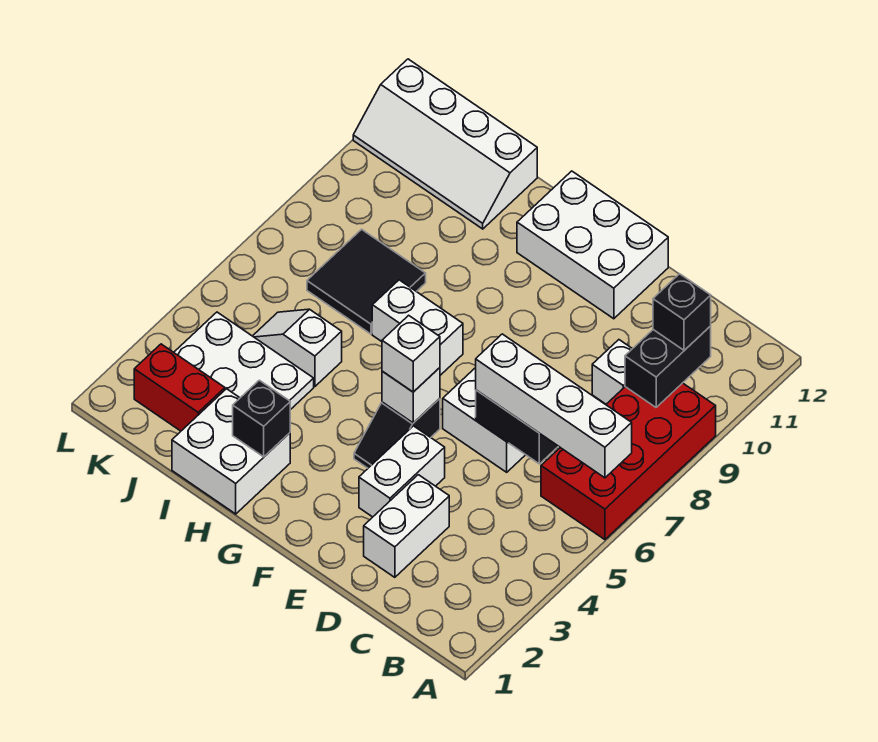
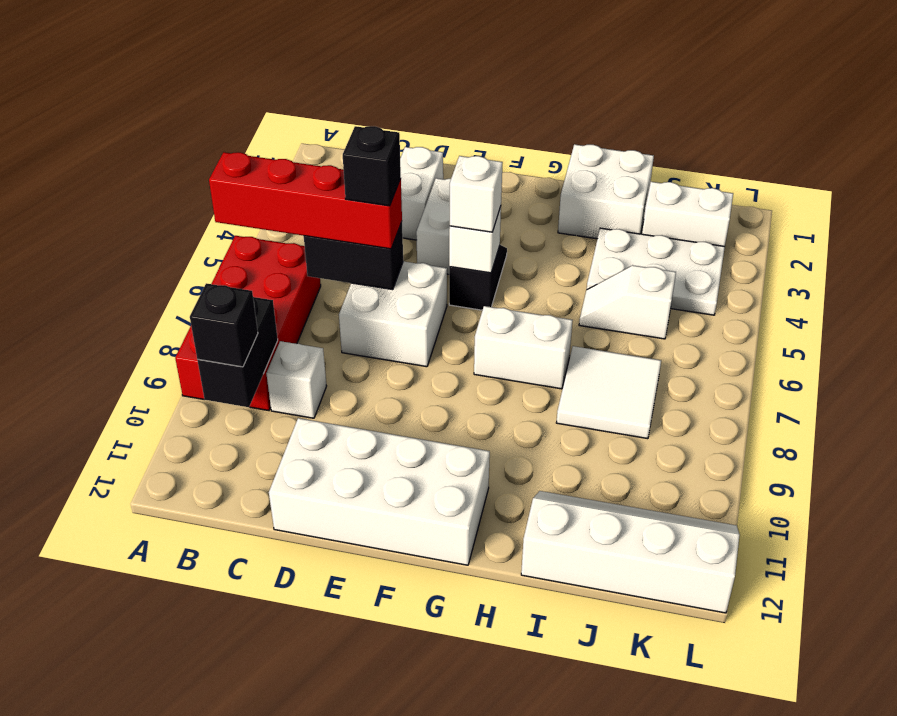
white 1x4 brick [476,334,632,478] -> red 1x4 brick [209,152,402,249]
white 2x3 brick [517,171,668,319] -> white 2x4 brick [269,418,490,565]
black 1x1 brick [233,380,290,457] -> black 1x1 brick moved to [343,126,401,206]
white 1x2 slope [253,309,342,386] -> white 1x2 slope turned to [579,265,676,339]
black 2x2 tile [307,229,426,334] -> white 2x2 tile [556,346,661,439]
red 1x2 brick [134,344,225,431] -> white 1x2 brick [642,182,733,246]

